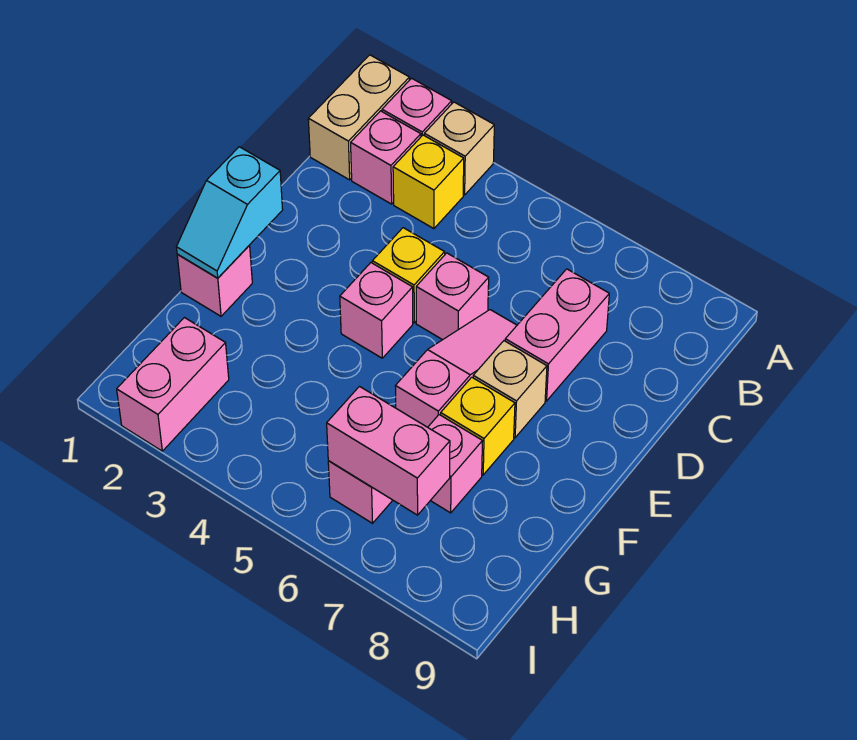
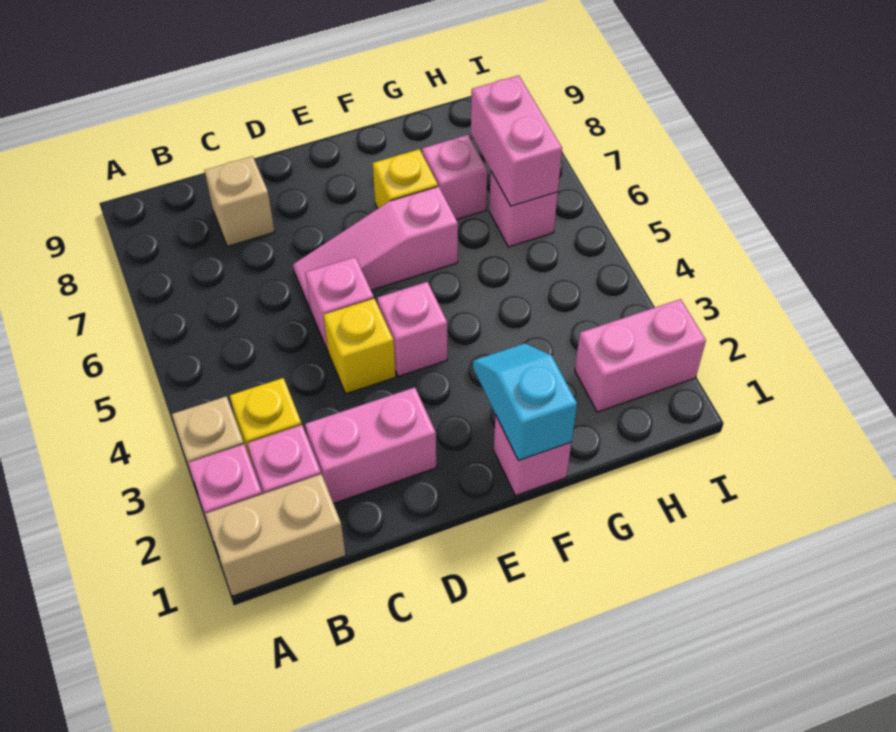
pink 1x2 brick [505,269,609,401] -> pink 1x2 brick moved to [305,387,436,503]
cyan 1x2 slope [177,147,283,278] -> cyan 1x2 slope turned to [473,343,577,460]
tan 1x1 brick [473,341,547,438] -> tan 1x1 brick moved to [204,156,275,246]

